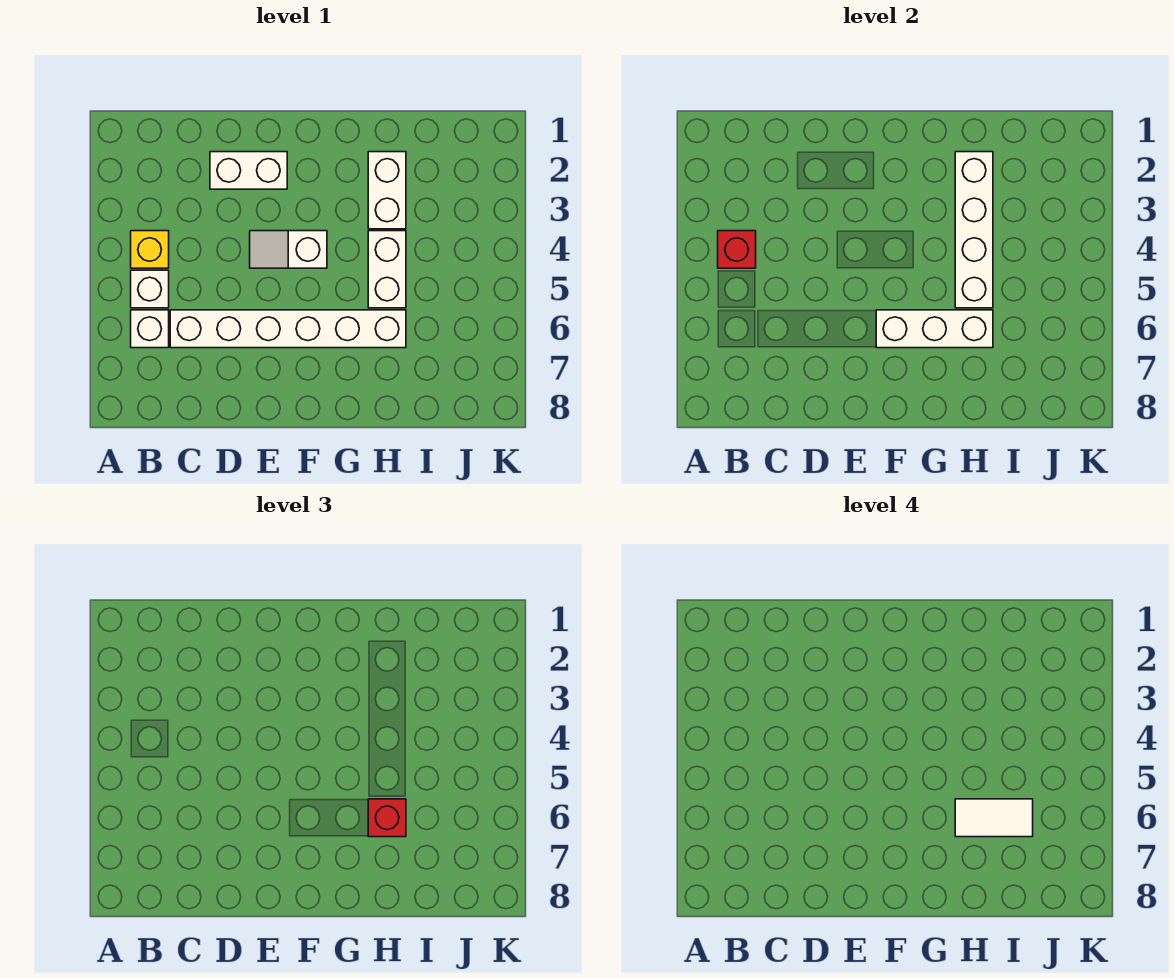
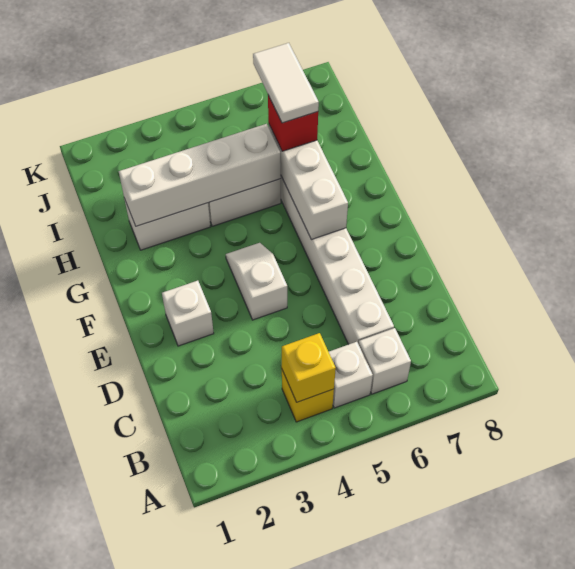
red 1x1 brick [718,231,756,268] -> yellow 1x1 brick [282,333,336,402]
white 1x2 brick [210,152,287,189] -> white 1x1 brick [162,281,214,346]
white 1x2 slope [250,231,327,268] -> white 1x2 slope turned to [226,243,287,320]

